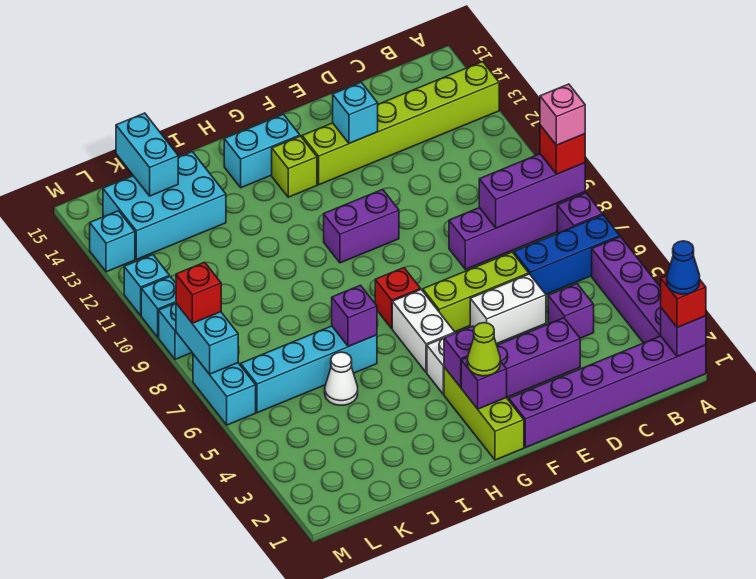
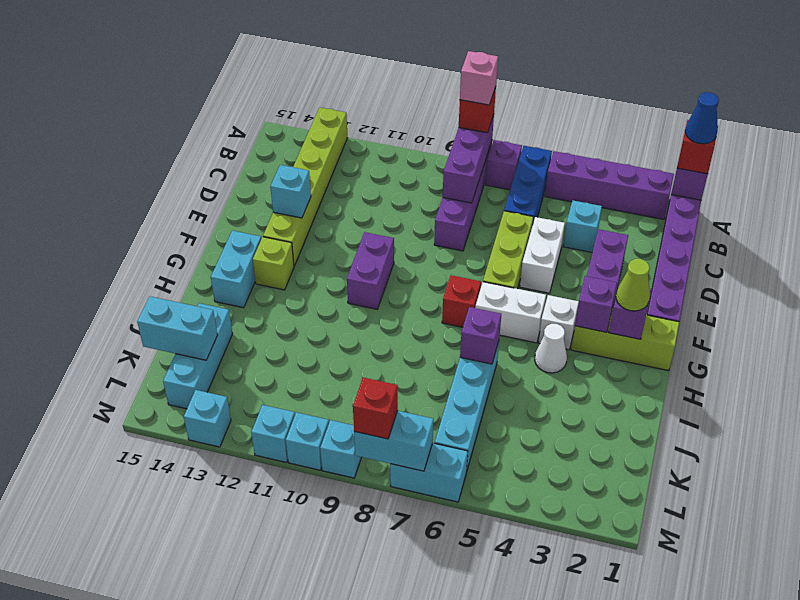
purple 1x1 brick [548,284,594,338] -> cyan 1x1 brick [563,201,602,252]
white 1x1 cone [325,352,358,405] -> white 1x1 cone moved to [535,324,567,373]
cyan 2x3 brick [103,152,226,259] -> cyan 1x3 brick [163,303,233,409]

